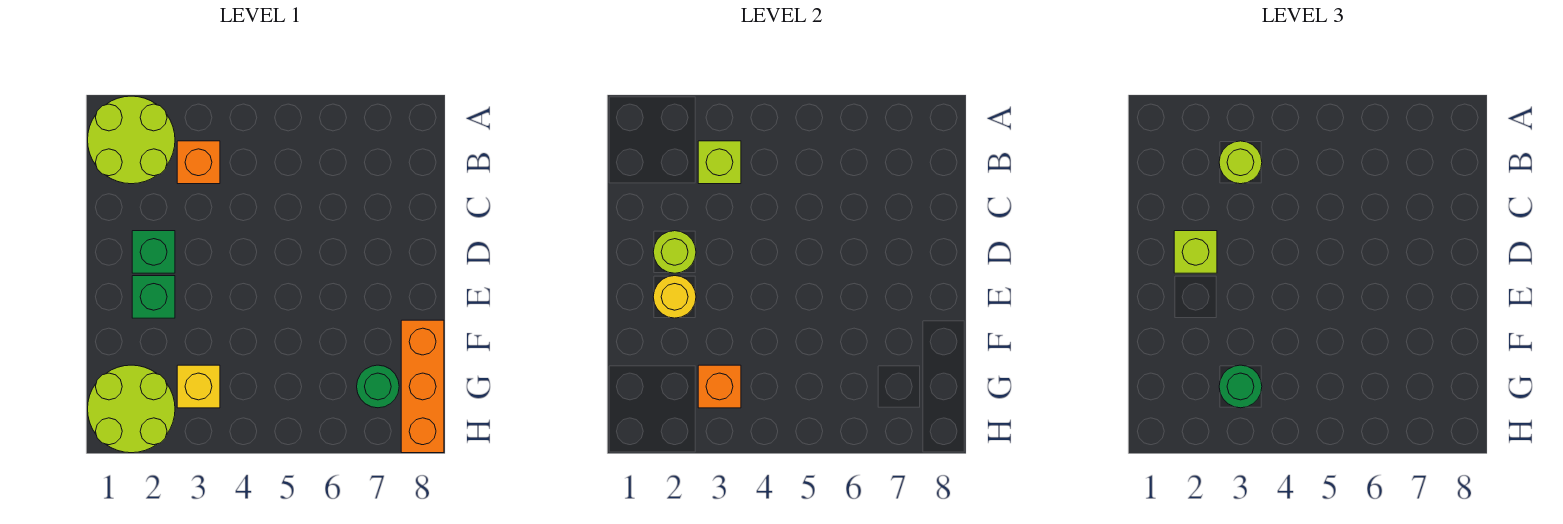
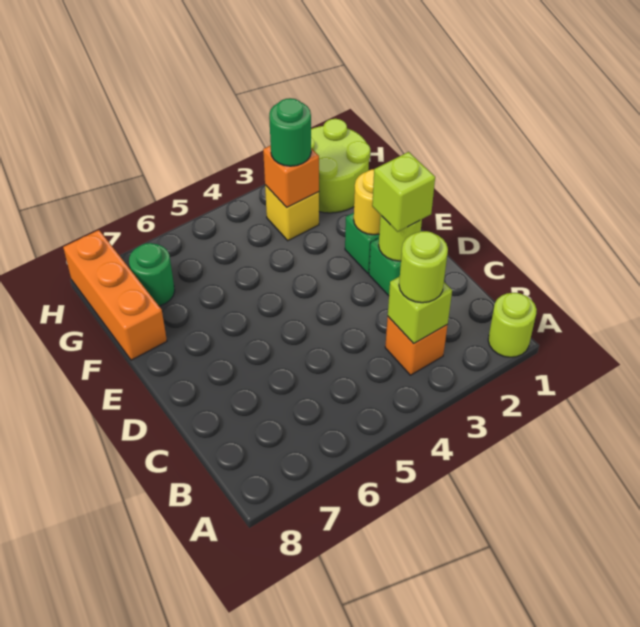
lime 2x2 round brick [88,96,175,184] -> lime 1x1 round brick [488,293,537,357]

